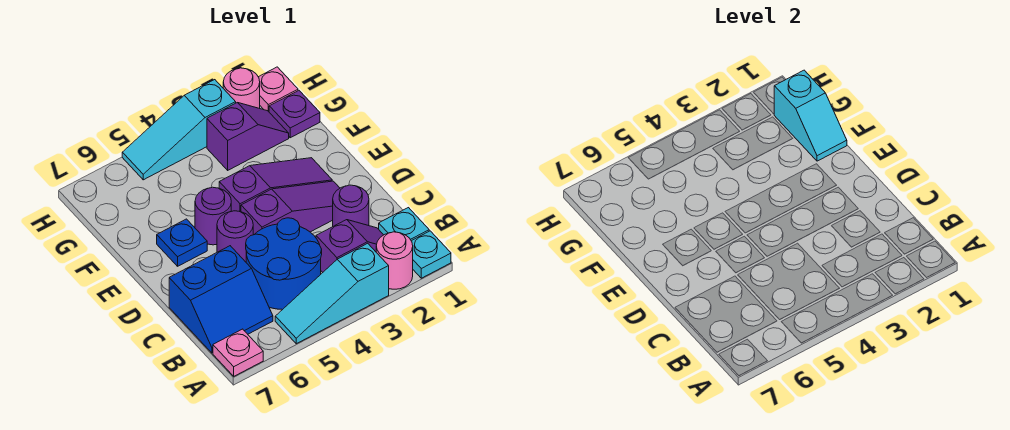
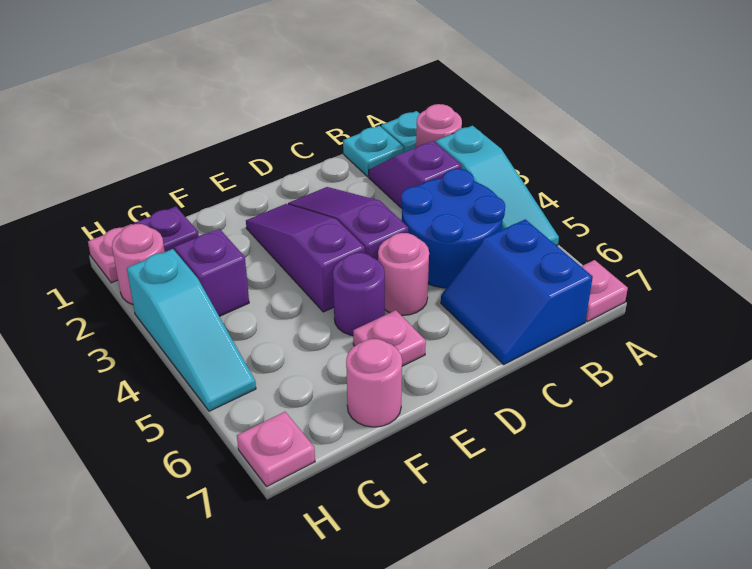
blue 2x2 slope [169,246,273,353] -> blue 2x2 slope turned to [441,219,593,365]
purple 1x1 round brick [333,185,369,226] -> none
purple 1x1 round brick [217,211,253,262] -> pink 1x1 round brick [378,233,429,315]
blue 1x1 plate [157,219,207,266] -> pink 1x1 plate [353,310,426,366]
cyan 1x2 slope [774,70,847,161] -> none
none -> pink 1x1 round brick [346,339,402,427]
none -> pink 1x1 plate [237,412,315,486]

